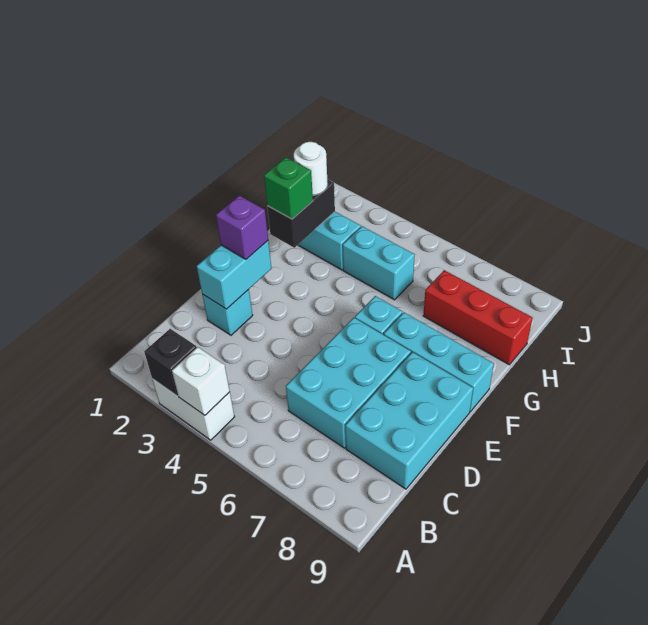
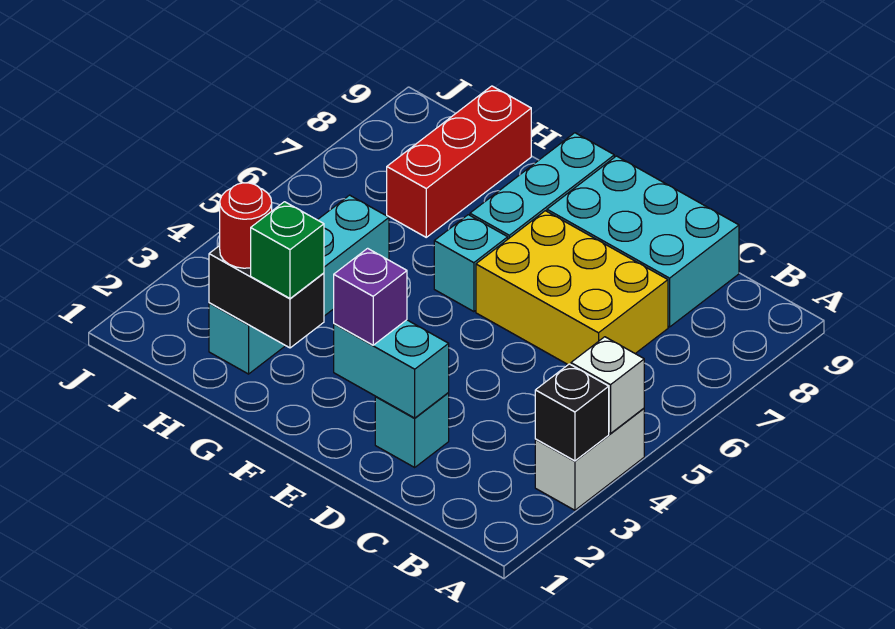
cyan 2x3 brick [286,318,411,448] -> yellow 2x3 brick [476,211,668,365]
white 1x1 round brick [294,142,328,195] -> red 1x1 round brick [220,183,272,268]

